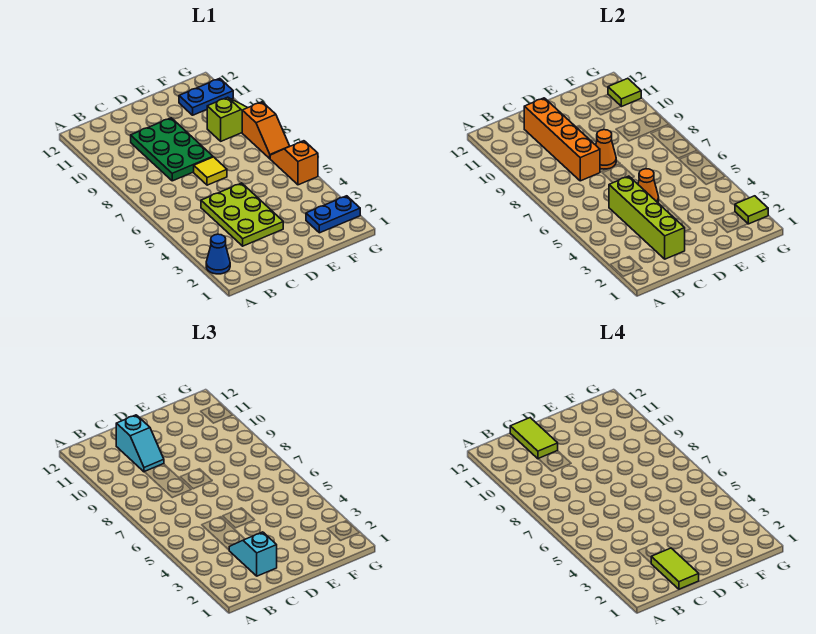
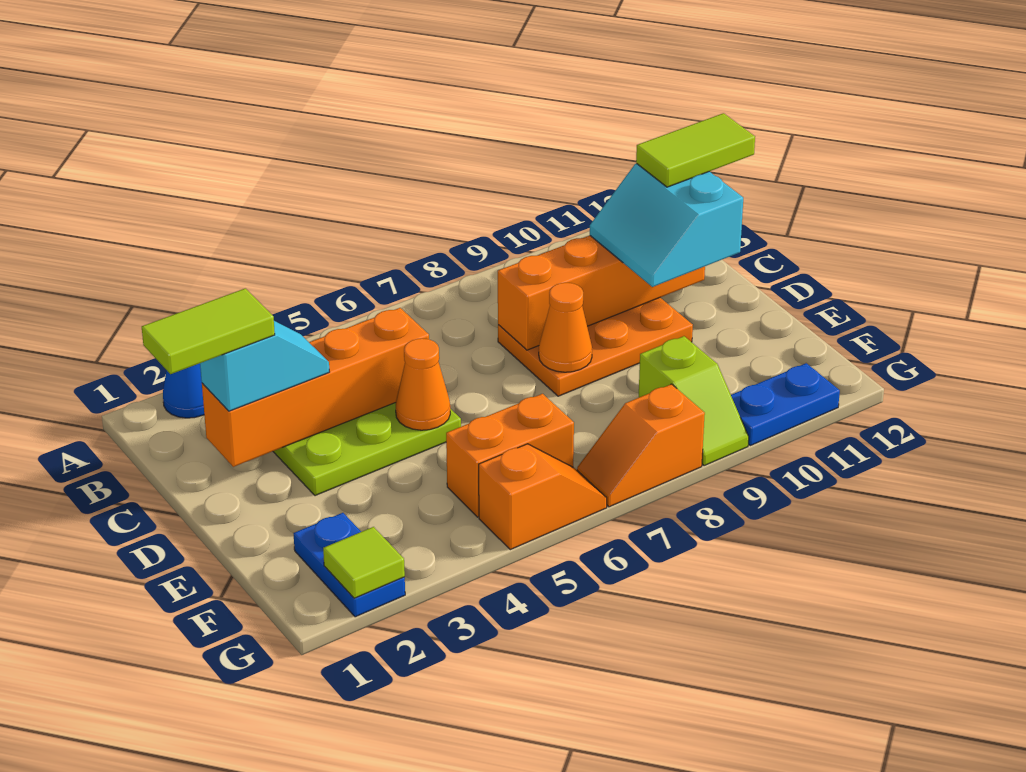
lime 1x4 brick [609,176,685,259] -> orange 1x4 brick [202,308,429,467]
green 2x3 plate [131,118,213,181] -> orange 2x3 plate [498,298,693,396]
cyan 1x2 slope [116,415,164,472] -> cyan 2x2 slope [590,164,743,287]
yellow 1x1 tile [194,157,227,185] -> none
none -> orange 1x2 brick [446,394,574,517]
blue 1x2 plate [179,78,233,115] -> blue 1x2 plate turned to [731,363,840,446]
lime 1x1 tile [608,78,641,107] -> none

